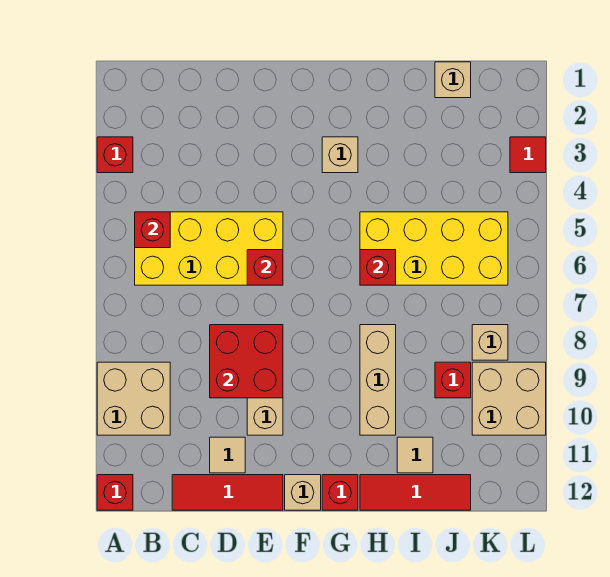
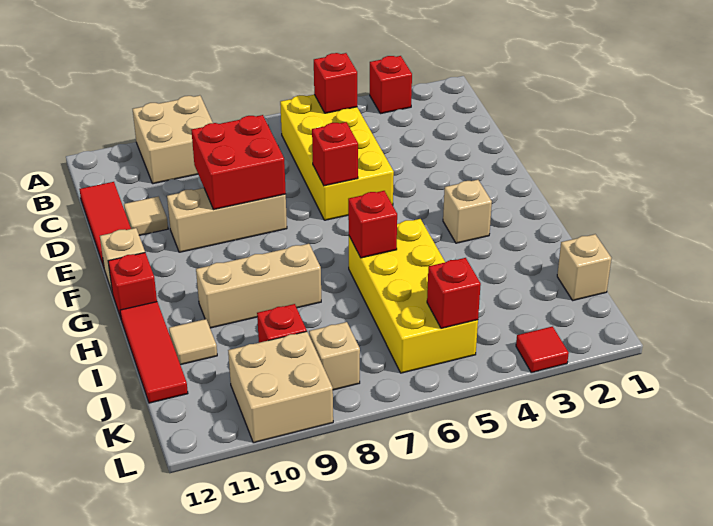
red 1x1 brick [97,475,133,510] -> red 1x1 brick moved to [427,258,481,329]

